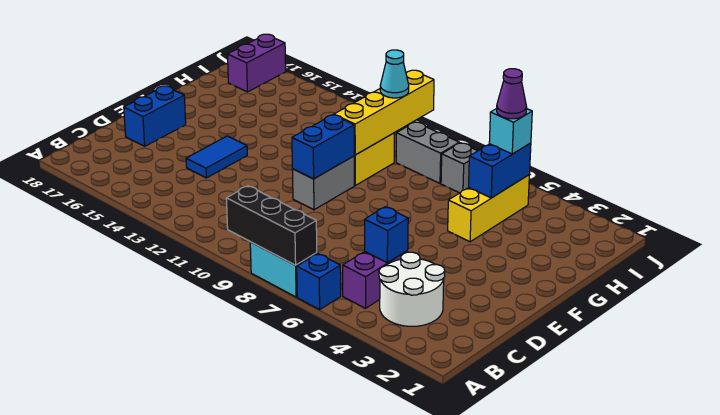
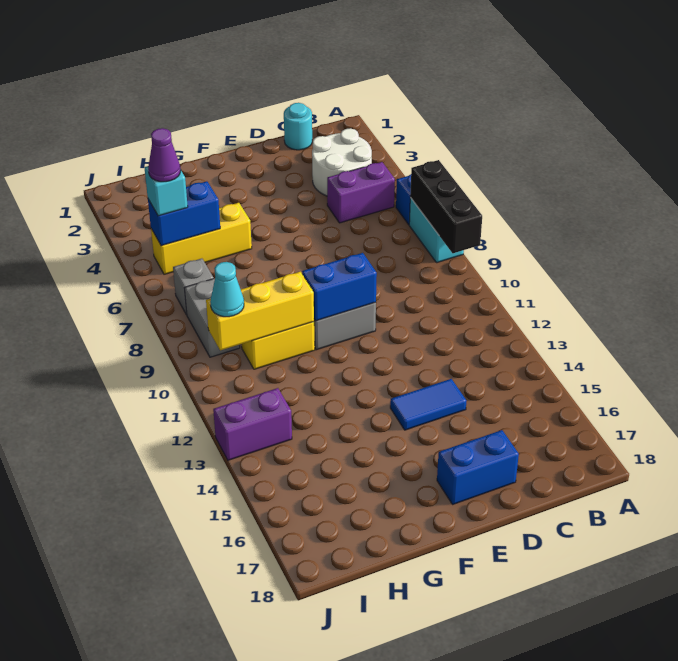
none -> cyan 1x1 round brick [284,103,312,150]
blue 1x1 brick [365,207,408,263] -> none
yellow 1x4 brick [334,70,434,155] -> yellow 1x3 brick [206,272,314,350]
purple 1x2 brick [227,34,286,92] -> purple 1x2 brick moved to [213,388,292,460]

